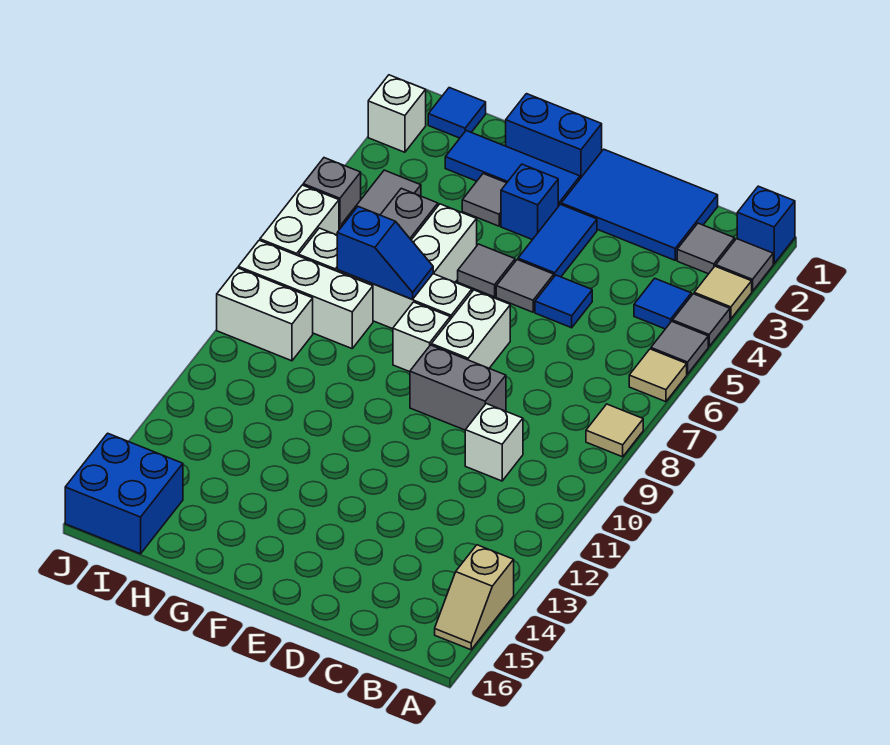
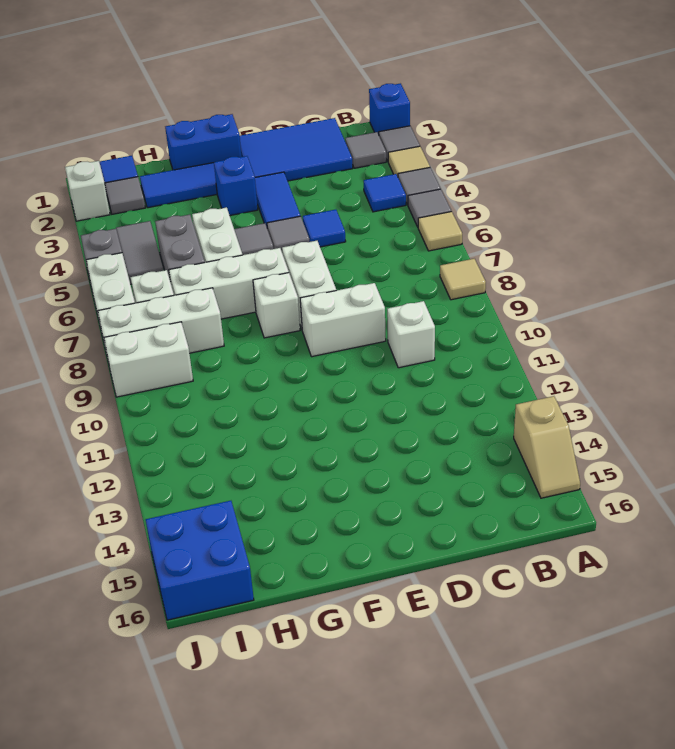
grey 1x2 brick [410,345,506,430] -> white 1x2 brick [300,283,386,357]
grey 1x1 tile [462,174,506,226] -> grey 1x1 tile moved to [105,177,145,214]
blue 1x2 slope [337,207,433,299] -> none

